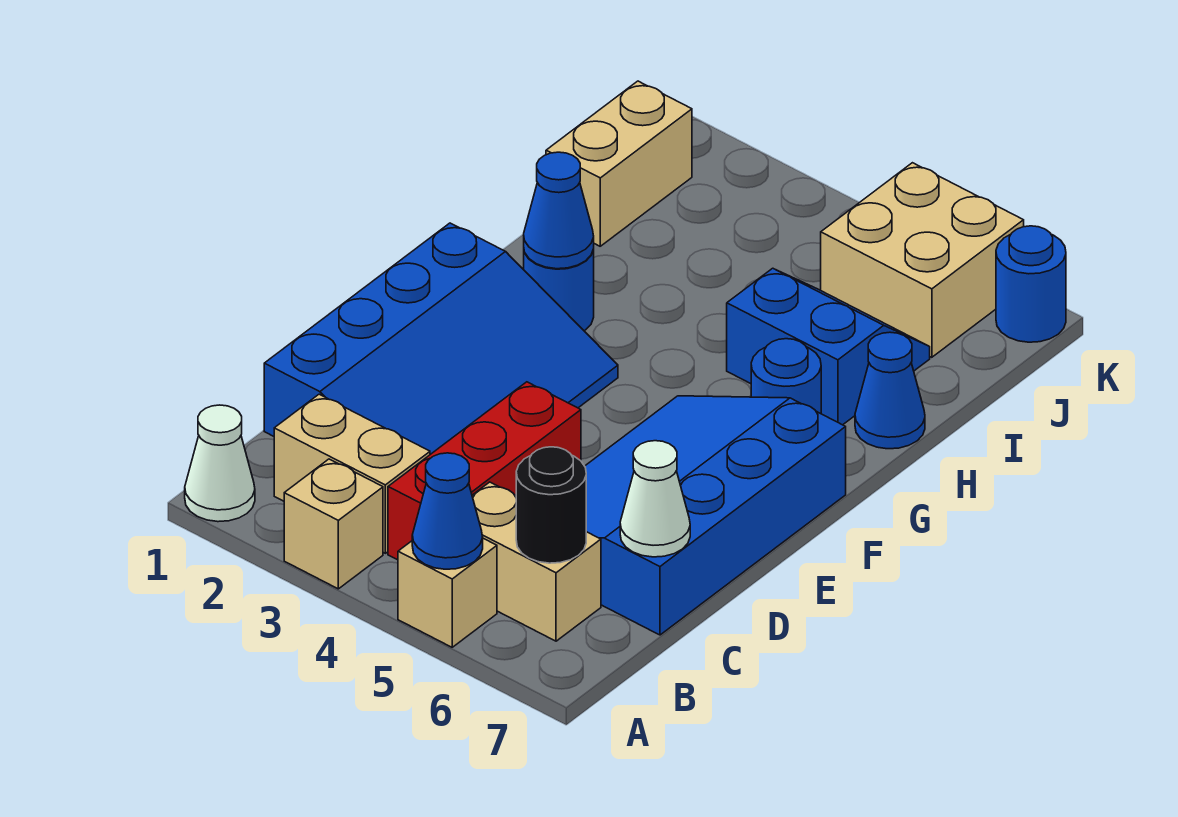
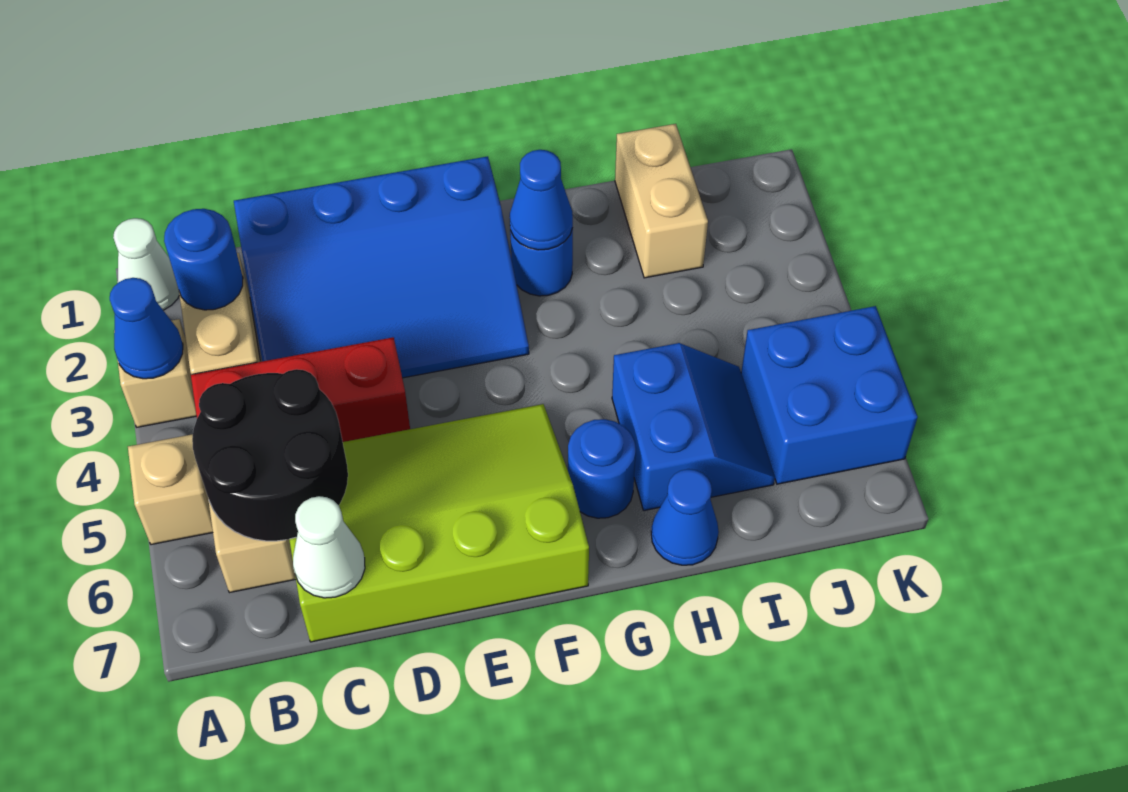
blue 1x1 cone [412,453,483,569] -> blue 1x1 cone moved to [110,278,183,379]
black 1x1 round brick [516,447,586,563] -> black 2x2 round brick [192,369,348,541]
blue 3x4 slope [585,396,846,635] -> lime 3x4 slope [289,404,589,642]
tan 1x2 brick [546,81,692,246] -> tan 1x2 brick turned to [615,124,708,278]
tan 2x2 brick [821,163,1024,357] -> blue 2x2 brick [741,306,918,484]
blue 1x1 round brick [996,226,1066,342] -> blue 1x1 round brick moved to [164,209,243,310]

